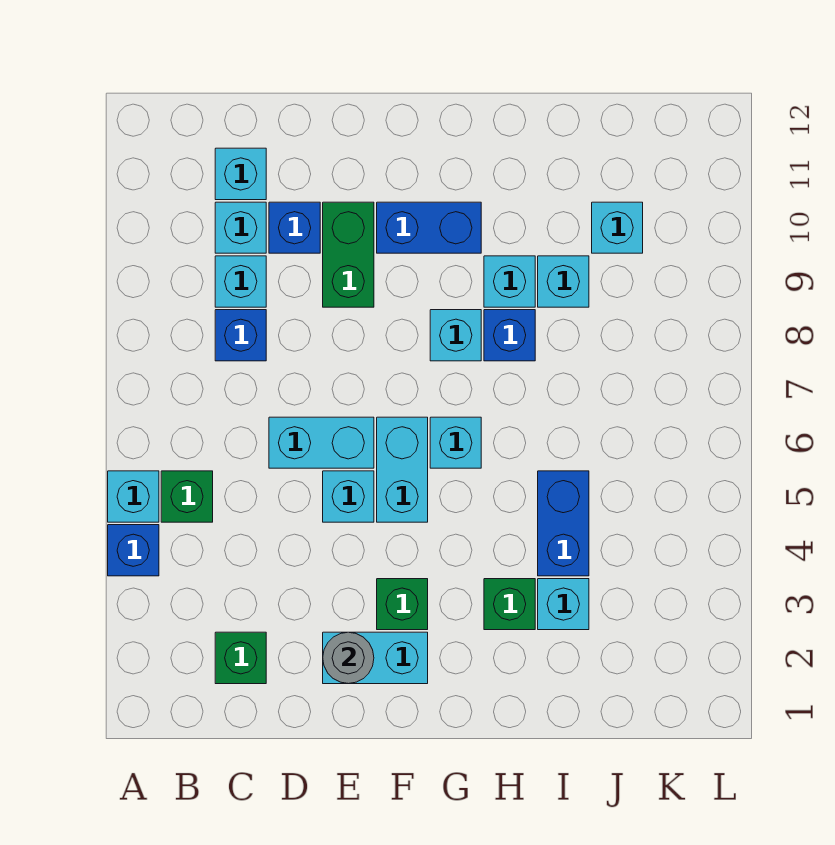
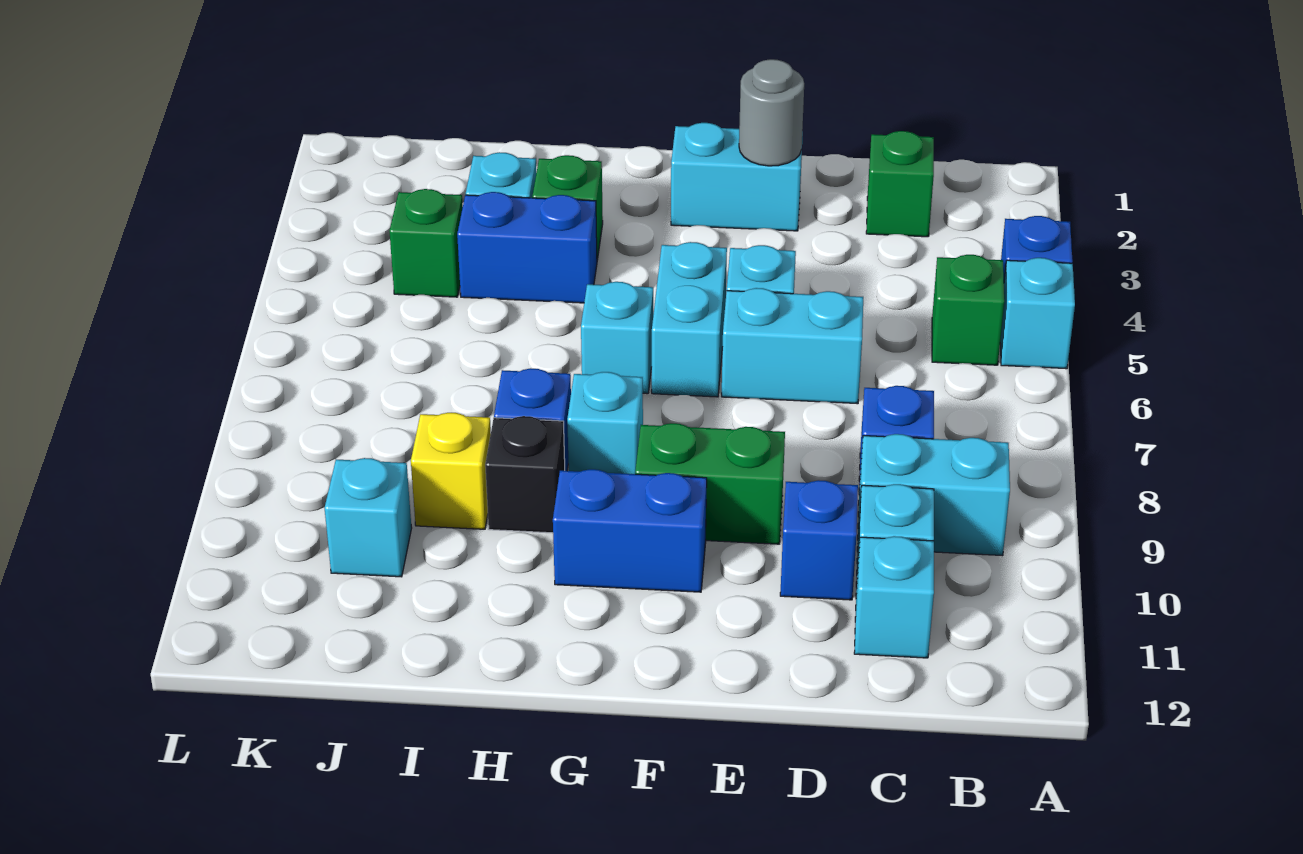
cyan 1x1 brick [215,256,266,307] -> cyan 1x2 brick [858,434,1010,556]
green 1x2 brick [323,202,374,307] -> green 1x2 brick turned to [635,423,785,544]
green 1x1 brick [377,579,428,630] -> green 1x1 brick moved to [389,189,463,297]
cyan 1x1 brick [484,256,535,307] -> black 1x1 brick [485,416,565,533]
blue 1x2 brick [538,471,589,576] -> blue 1x2 brick turned to [457,192,597,303]
cyan 1x1 brick [538,256,589,307] -> yellow 1x1 brick [411,413,491,529]

